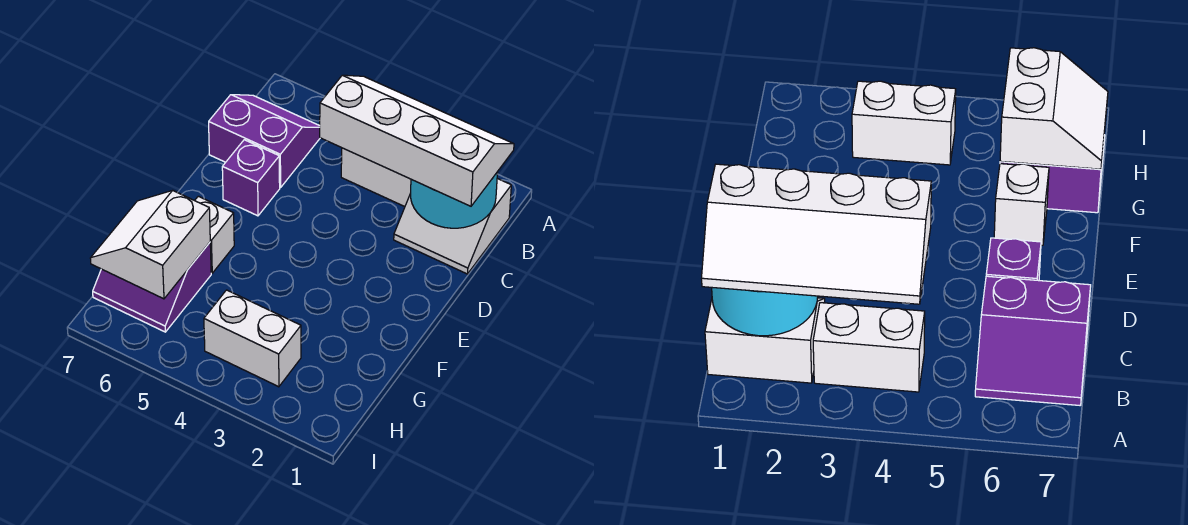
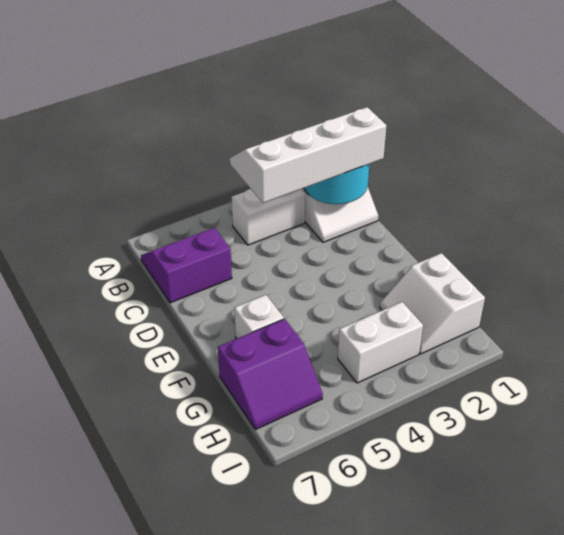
purple 1x1 brick [222,140,280,216] -> none
white 2x2 slope [90,190,210,299] -> white 2x2 slope moved to [380,253,485,354]

